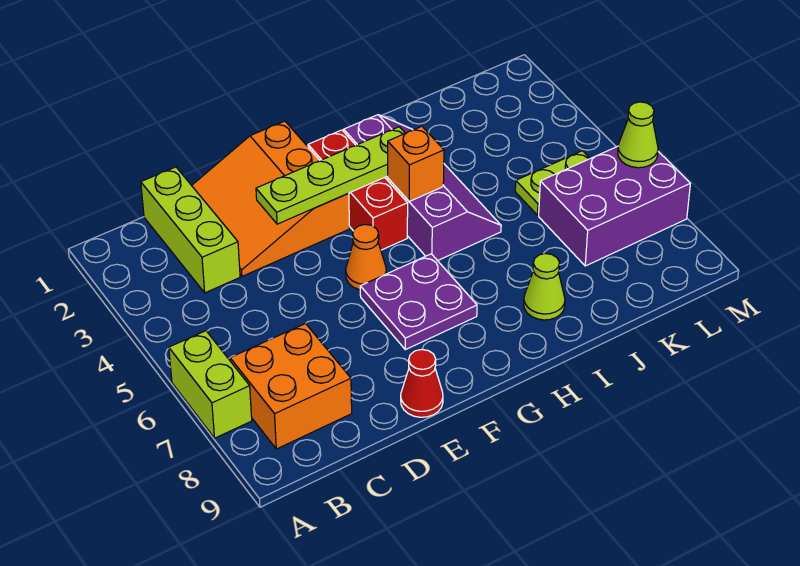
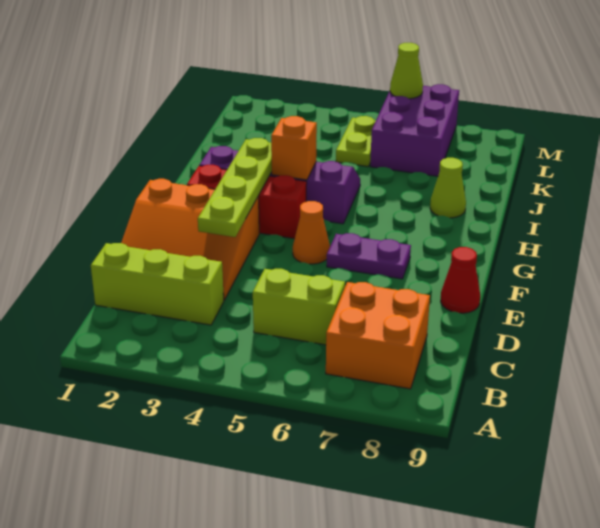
lime 1x2 brick [169,331,252,438] -> lime 1x2 brick moved to [253,269,345,345]
purple 2x2 plate [360,254,477,350] -> purple 1x2 plate [327,233,411,279]

